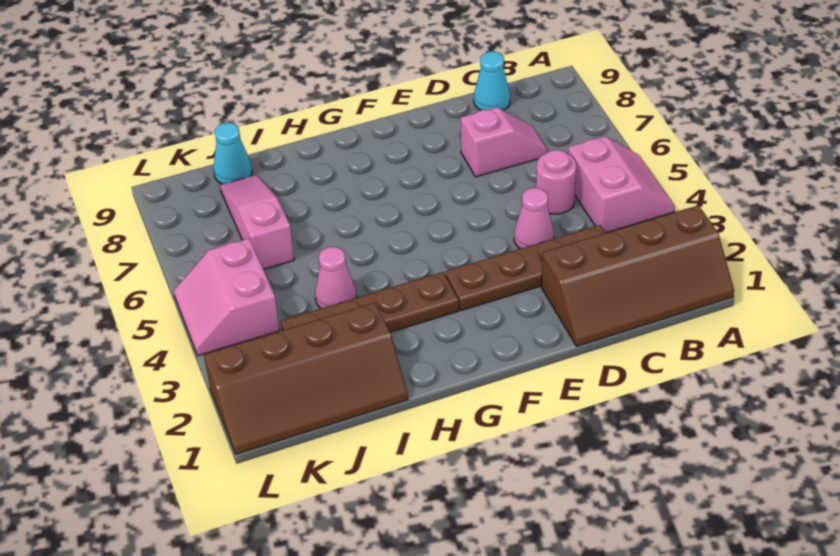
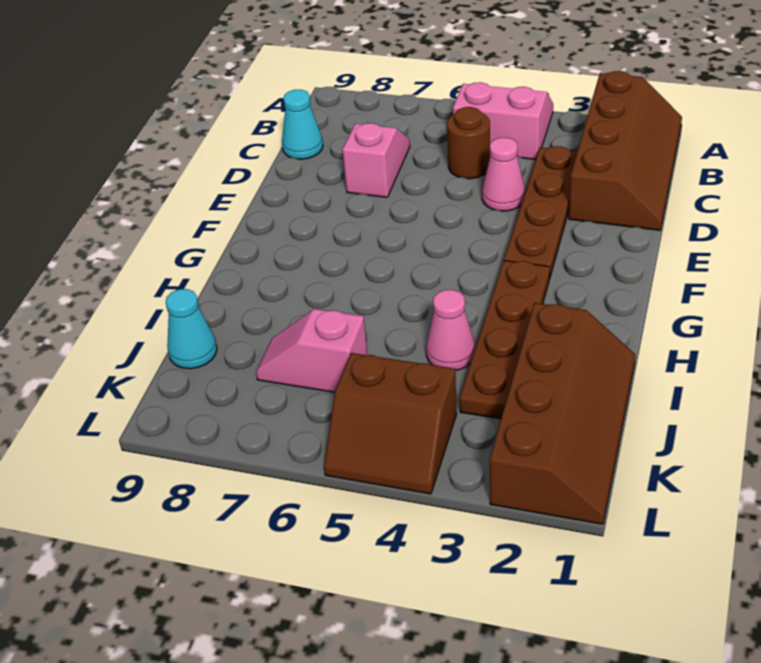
pink 1x1 round brick [536,150,576,214] -> brown 1x1 round brick [447,107,490,179]
pink 1x3 slope [220,175,294,269] -> pink 1x2 slope [256,309,367,392]
pink 2x2 slope [173,239,280,356] -> brown 2x2 slope [324,353,457,494]

